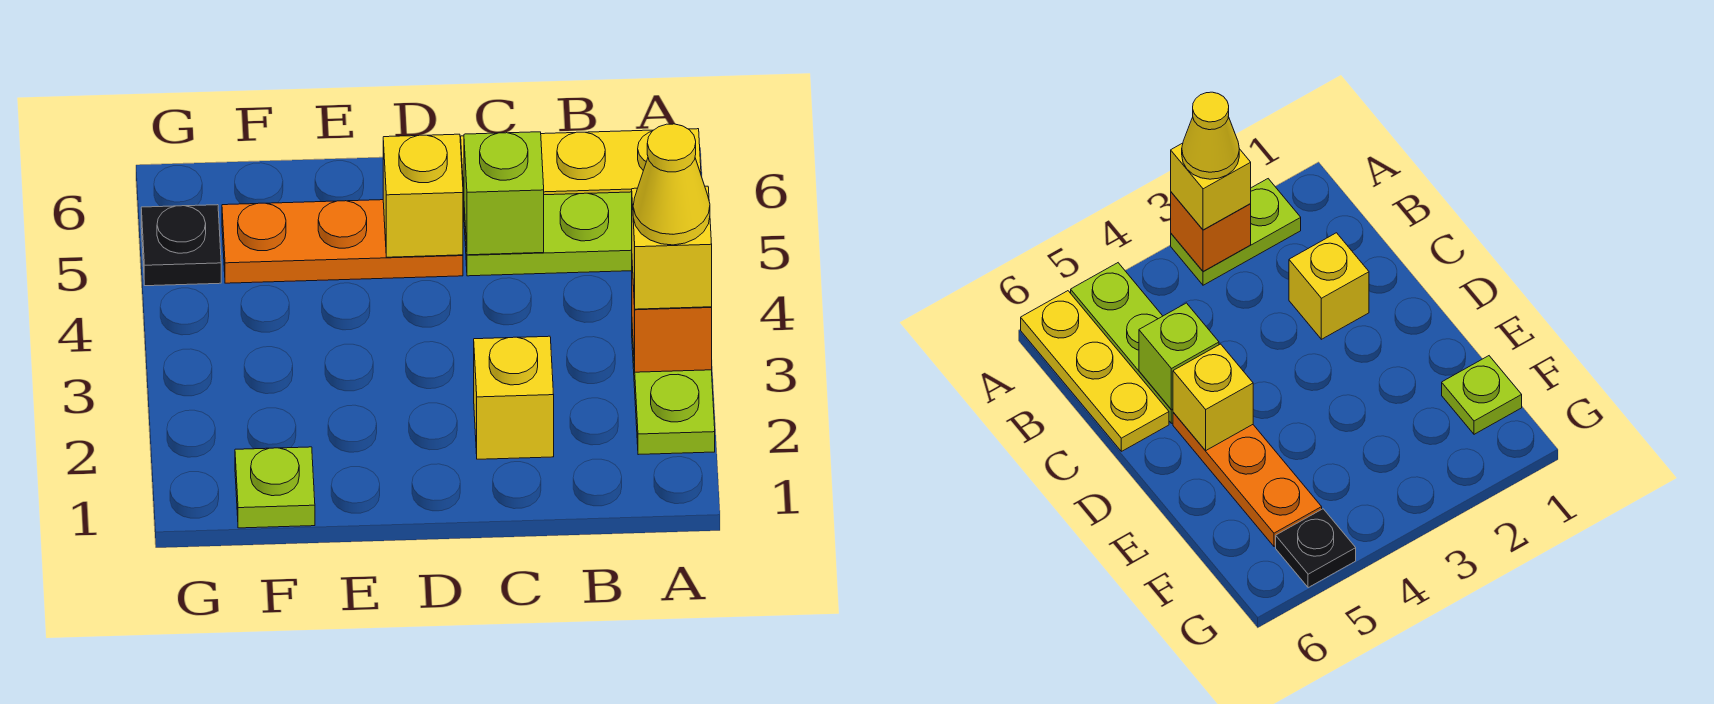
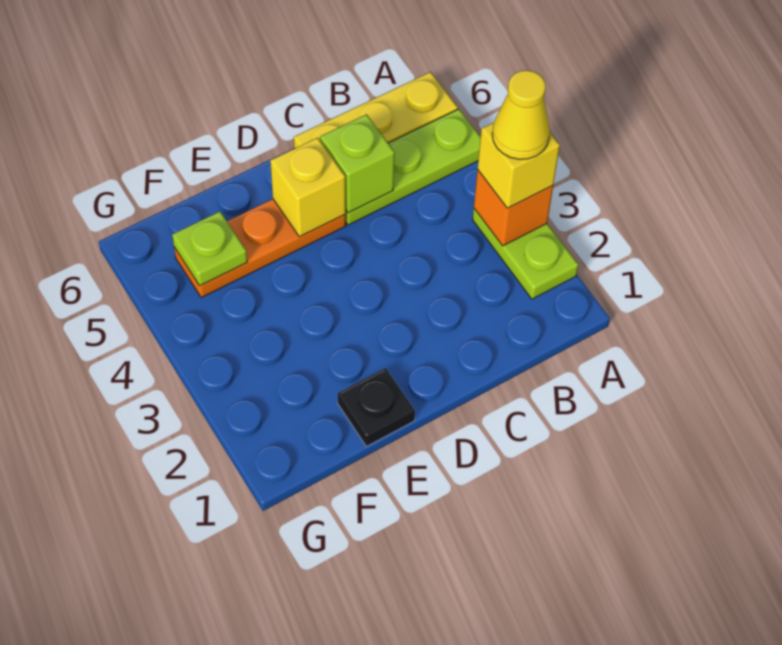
yellow 1x1 brick [474,336,554,459] -> none
lime 1x1 plate [235,447,315,528] -> lime 1x1 plate moved to [172,212,247,286]
black 1x1 plate [141,205,221,286] -> black 1x1 plate moved to [338,368,415,446]

